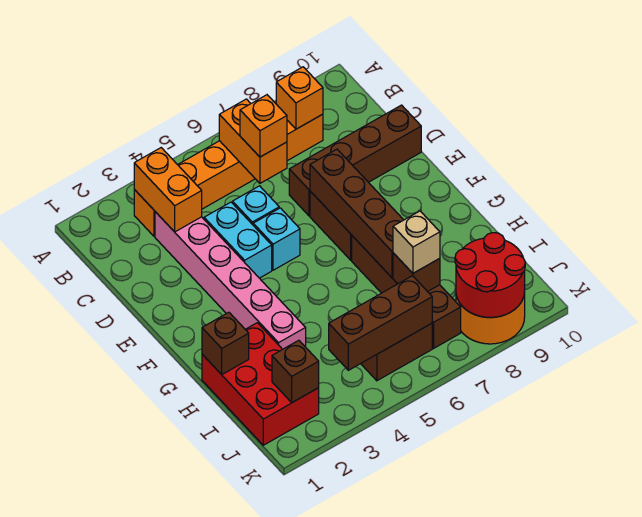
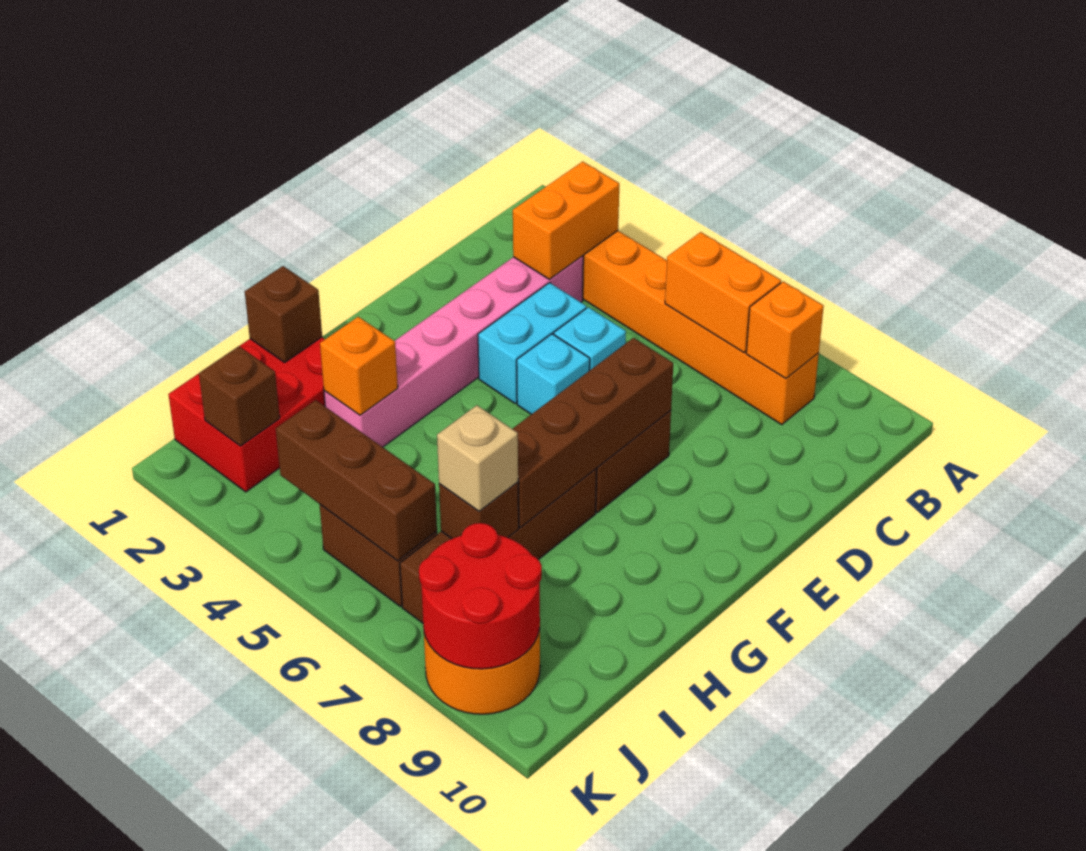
orange 1x2 brick [219,99,287,183] -> orange 1x2 brick turned to [665,232,781,353]
orange 1x1 brick [240,95,287,157] -> orange 1x1 brick moved to [320,317,398,415]
brown 1x4 brick [289,105,421,216] -> none

